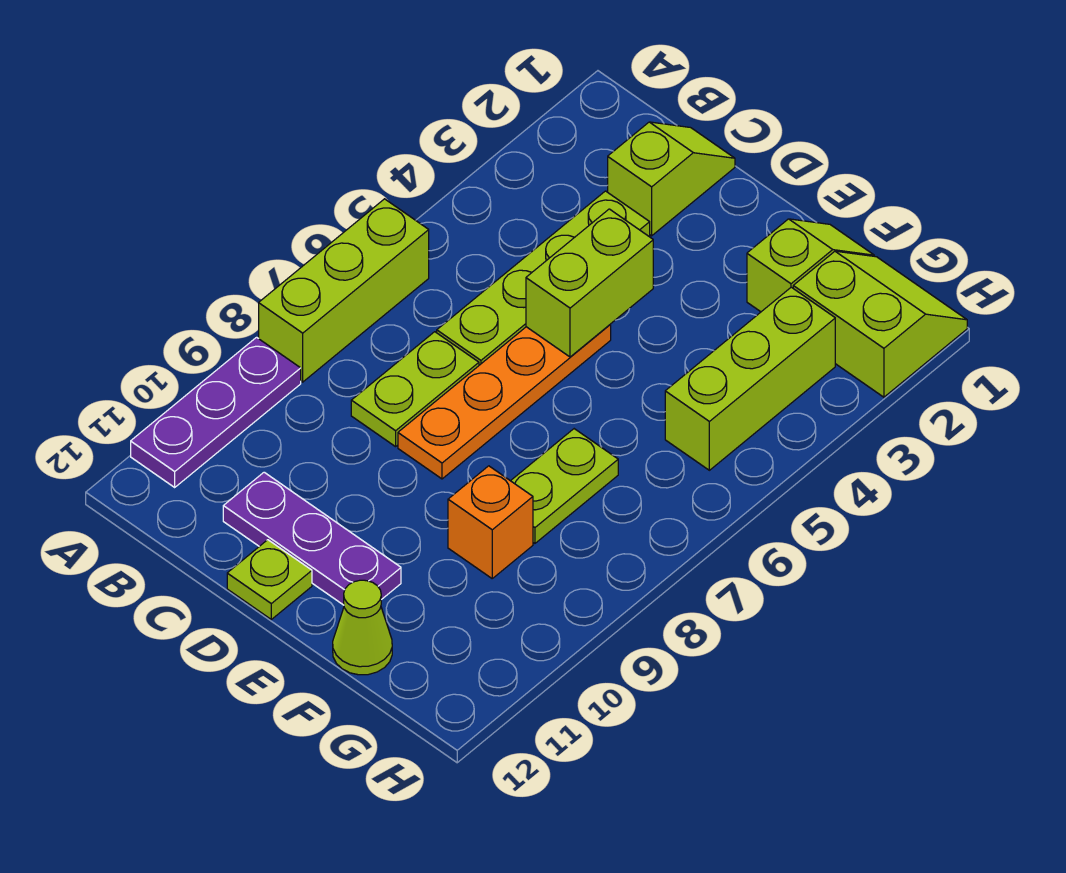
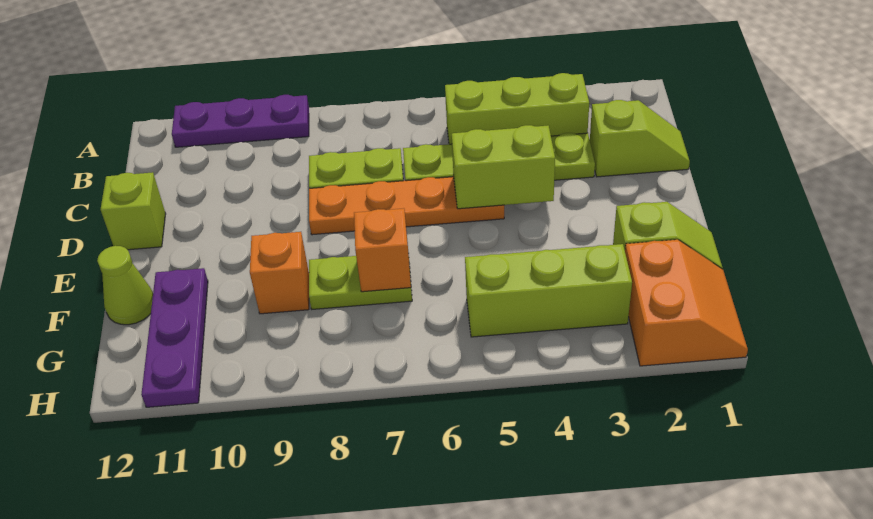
lime 1x3 brick [259,199,429,382] -> lime 1x3 brick moved to [445,73,589,144]
purple 1x3 plate [223,472,401,605] -> purple 1x3 plate moved to [141,268,208,407]
lime 1x1 plate [227,540,312,619] -> lime 1x1 brick [101,172,166,250]
none -> orange 1x1 brick [354,208,411,292]
lime 2x2 slope [793,251,967,397] -> orange 2x2 slope [625,240,748,366]

